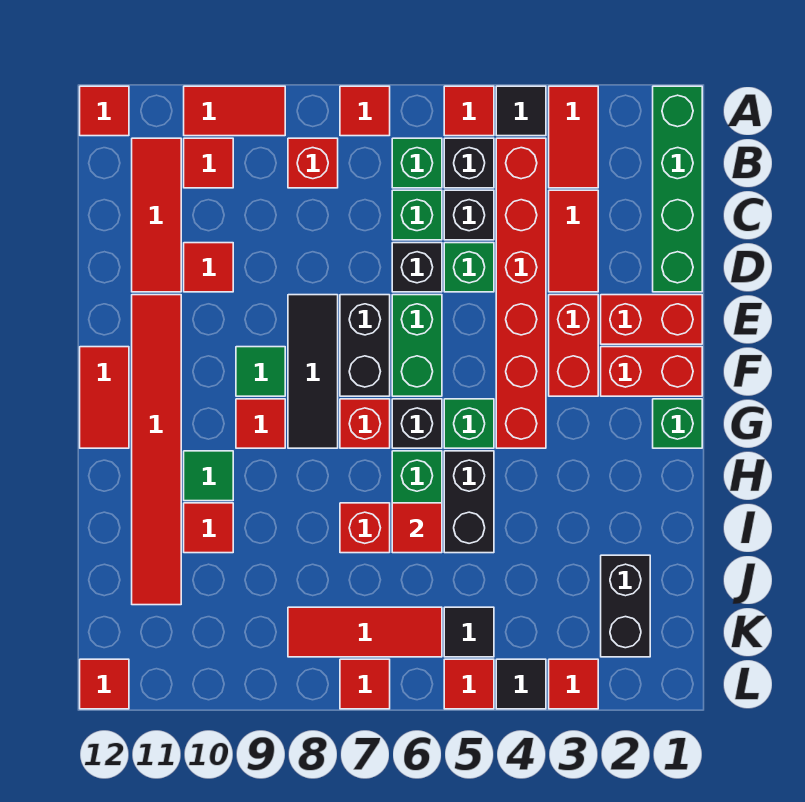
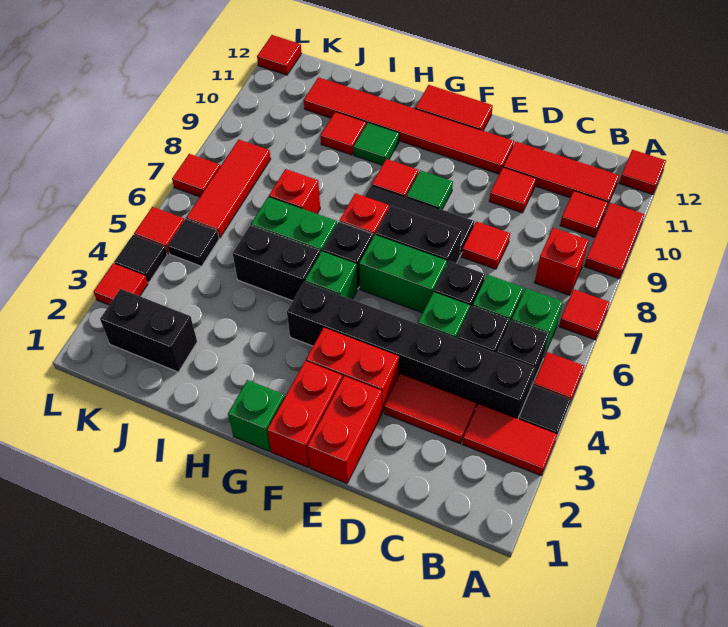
green 1x4 brick [653,86,702,292] -> none
red 1x6 brick [496,138,546,448] -> black 1x6 brick [287,282,535,419]
red 1x1 tile [392,503,442,553] -> red 1x1 tile moved to [462,221,510,269]

